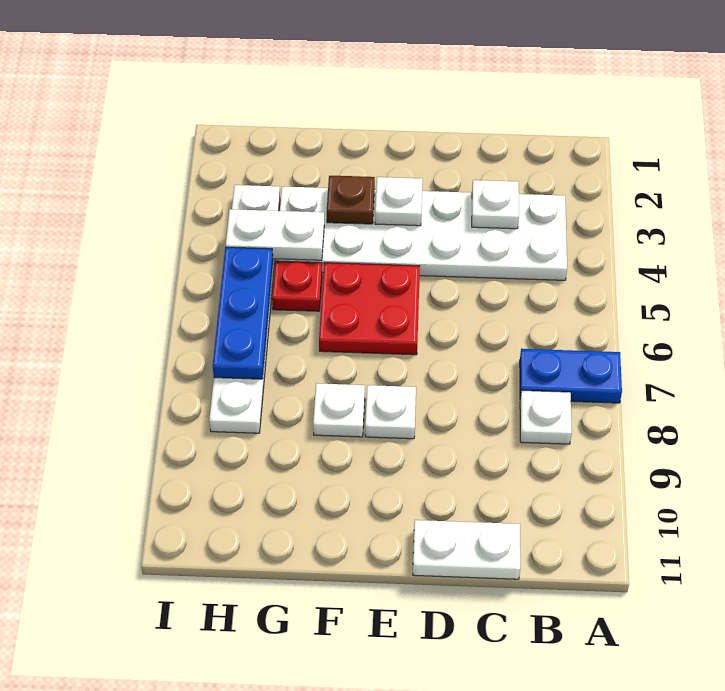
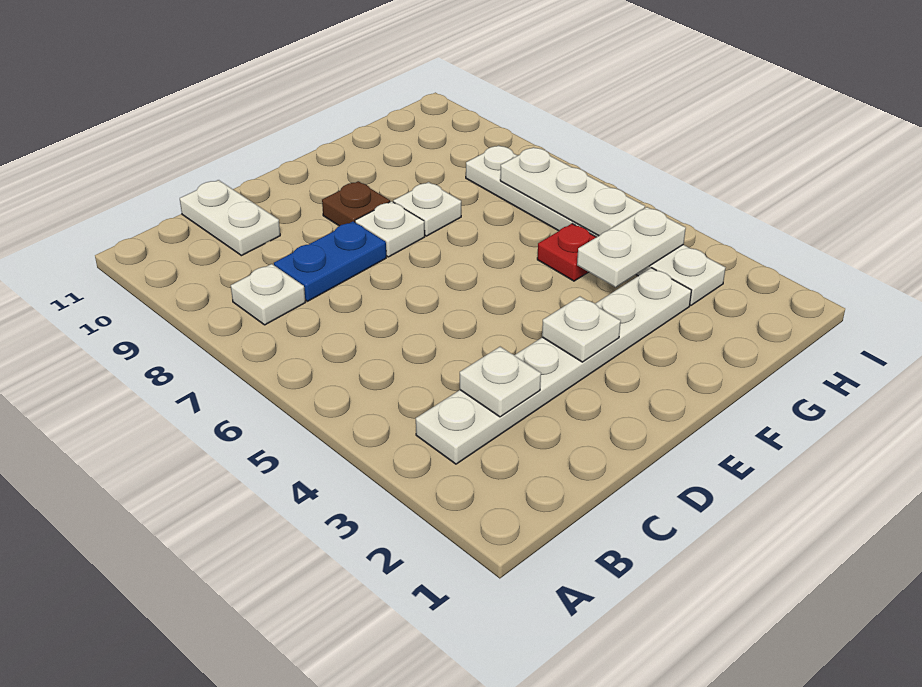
blue 1x2 plate [520,349,622,403] -> blue 1x2 plate moved to [274,221,386,301]
white 2x6 plate [275,187,567,280] -> white 1x6 plate [416,268,691,464]
white 1x2 plate [413,520,520,579] -> white 1x2 plate turned to [180,180,280,256]
red 2x2 plate [319,263,420,355] -> none
brown 1x1 plate [327,176,375,224] -> brown 1x1 plate moved to [322,181,390,226]
blue 1x3 plate [213,247,273,379] -> white 1x3 plate [500,147,645,236]

